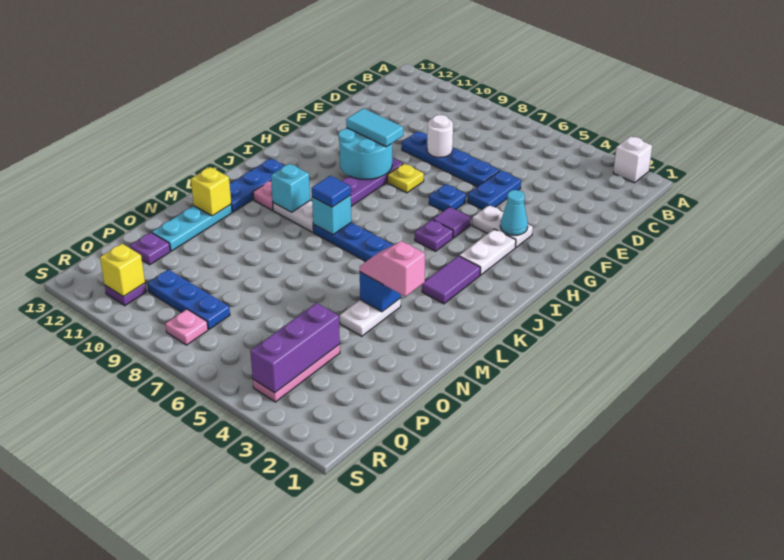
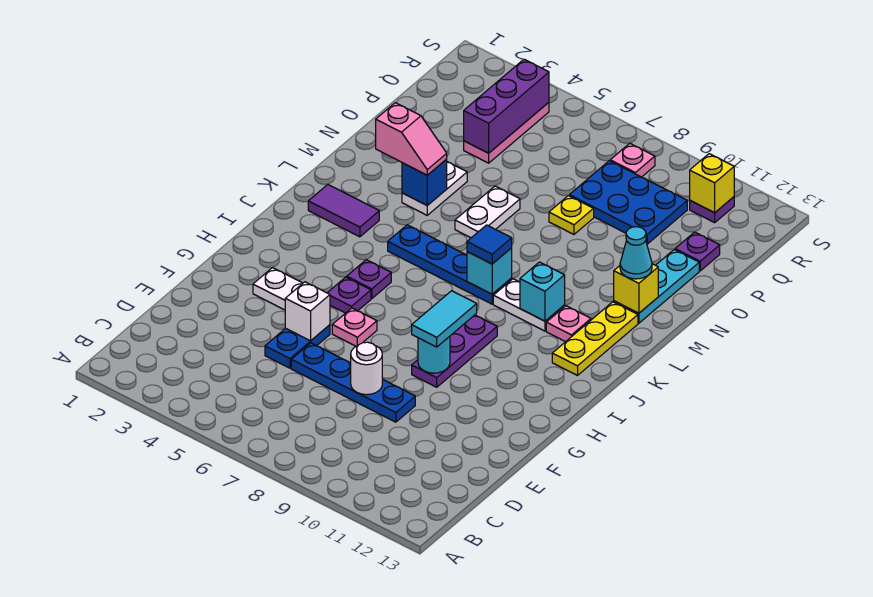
white 1x1 brick [613,136,652,183] -> white 1x1 brick moved to [285,282,330,341]
cyan 1x1 cone [500,190,528,235] -> cyan 1x1 cone moved to [620,227,652,279]
blue 1x1 plate [429,184,466,211] -> pink 1x1 plate [332,308,377,346]
yellow 1x1 plate [387,164,424,193] -> yellow 1x1 plate moved to [549,196,594,234]
cyan 2x2 round brick [338,128,392,179] -> cyan 1x1 round brick [418,336,450,373]
cyan 1x2 tile [346,108,403,147] -> cyan 1x2 tile turned to [412,291,477,347]
white 1x2 plate [459,229,516,275] -> white 1x2 plate moved to [455,186,520,238]
purple 1x1 tile [433,207,471,238] -> purple 1x1 plate [328,277,371,313]
purple 1x2 tile [422,256,480,304] -> purple 1x2 tile turned to [308,185,379,237]
blue 1x3 plate [230,159,285,212] -> yellow 1x3 plate [552,302,638,376]
blue 1x3 plate [147,270,230,329] -> blue 2x3 plate [569,161,687,244]

